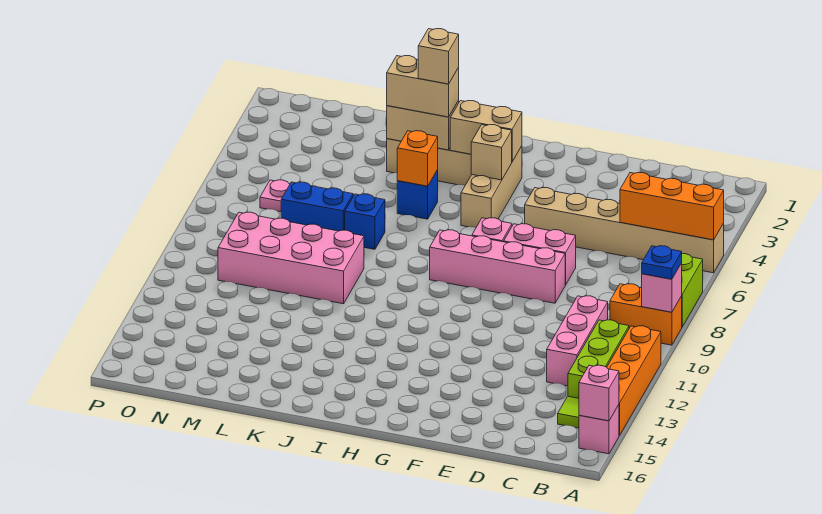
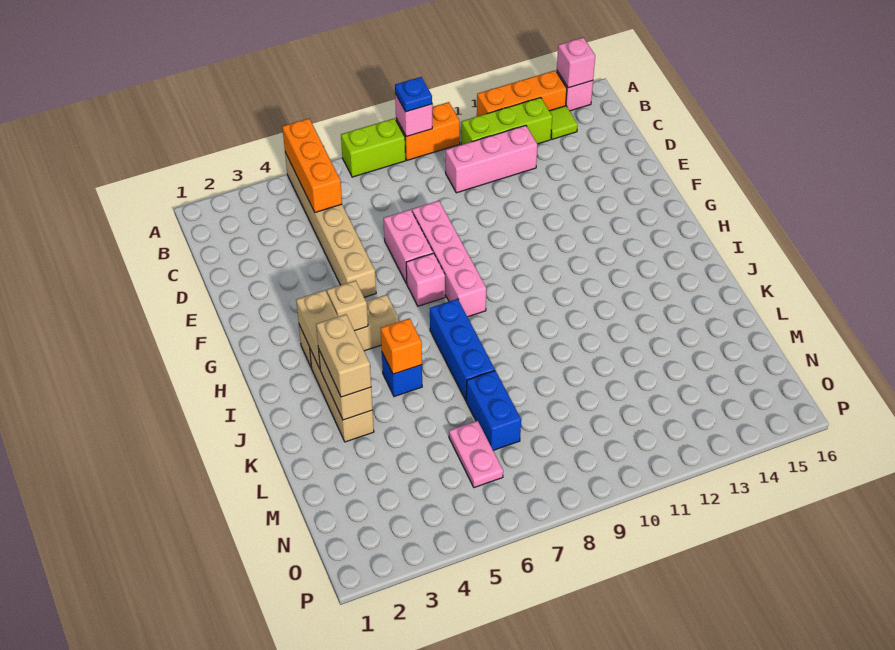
orange 1x2 brick [610,284,682,345] -> orange 1x2 brick turned to [396,102,460,160]
orange 1x4 brick [607,326,661,436] -> orange 1x3 brick [477,71,567,116]
tan 1x1 brick [418,29,459,84] -> none
blue 1x1 brick [345,194,385,249] -> blue 1x3 brick [430,299,495,400]
pink 2x4 brick [218,212,364,304] -> none

